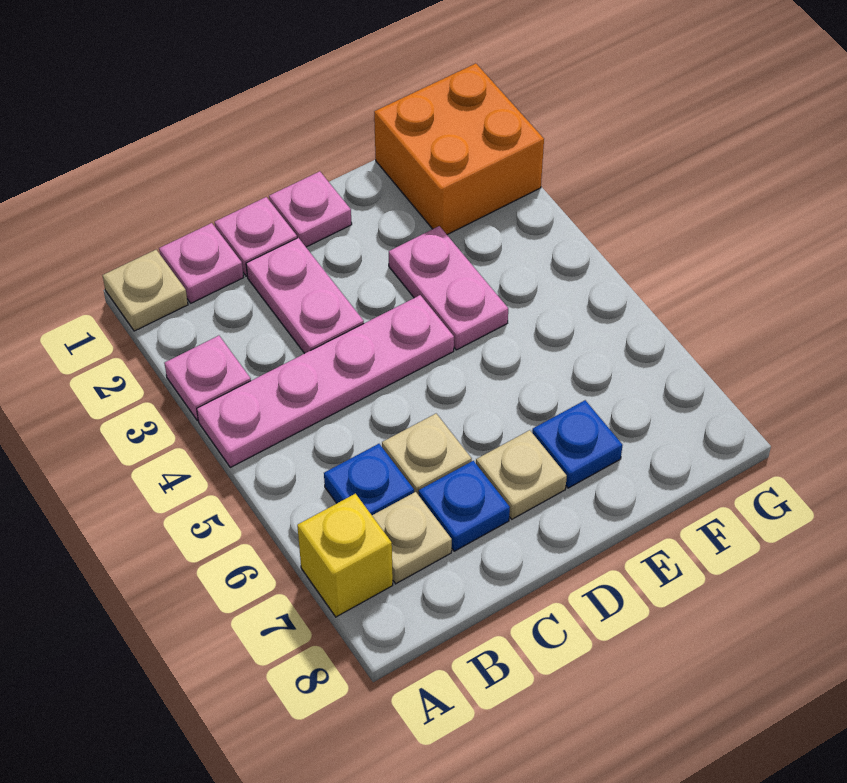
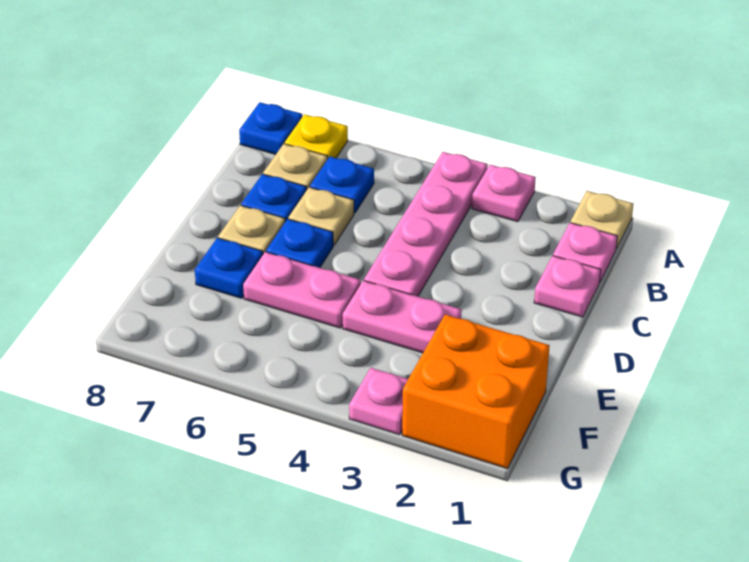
yellow 1x1 brick [297,494,393,617] -> yellow 1x1 plate [285,114,348,158]
none -> blue 1x1 plate [239,102,302,154]
pink 1x2 plate [246,238,364,353] -> pink 1x2 plate moved to [243,252,361,328]
pink 1x1 plate [269,171,352,247] -> pink 1x1 plate moved to [349,368,408,435]
none -> blue 1x1 plate [266,219,333,268]

